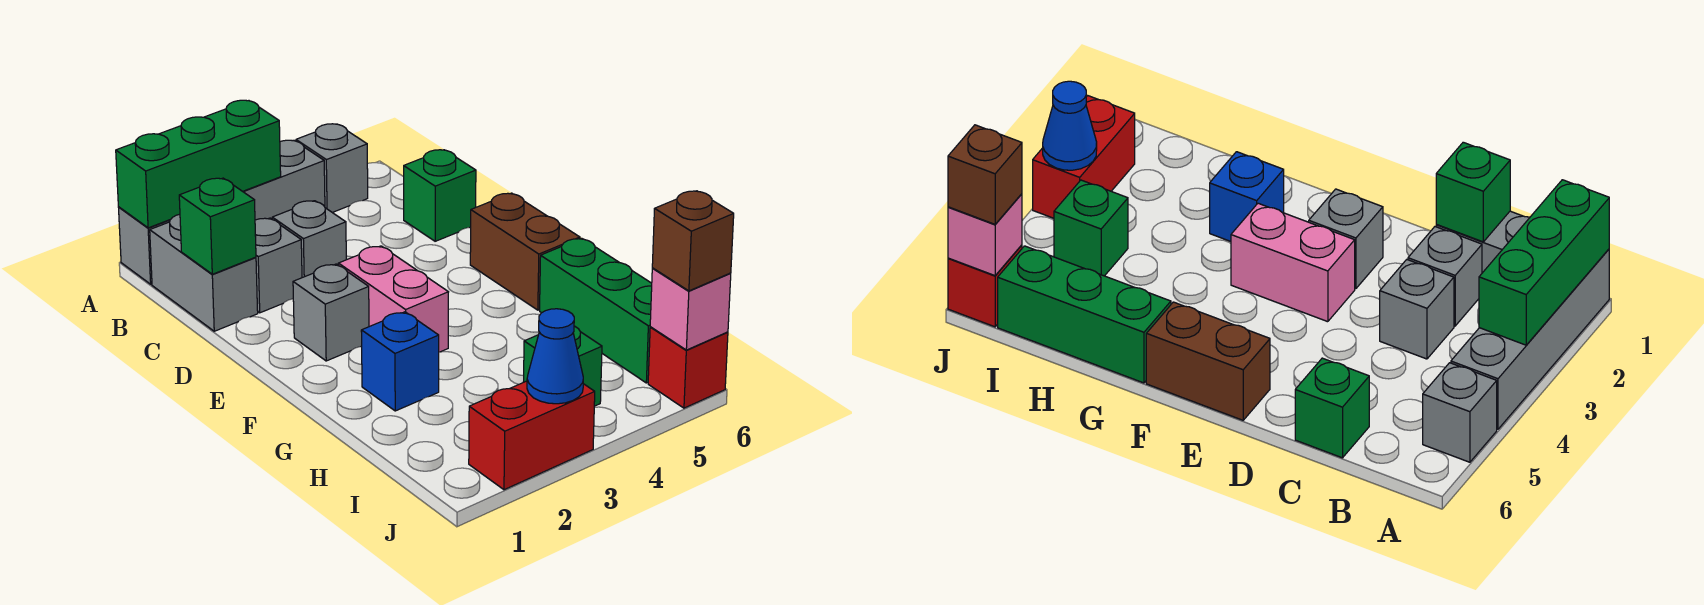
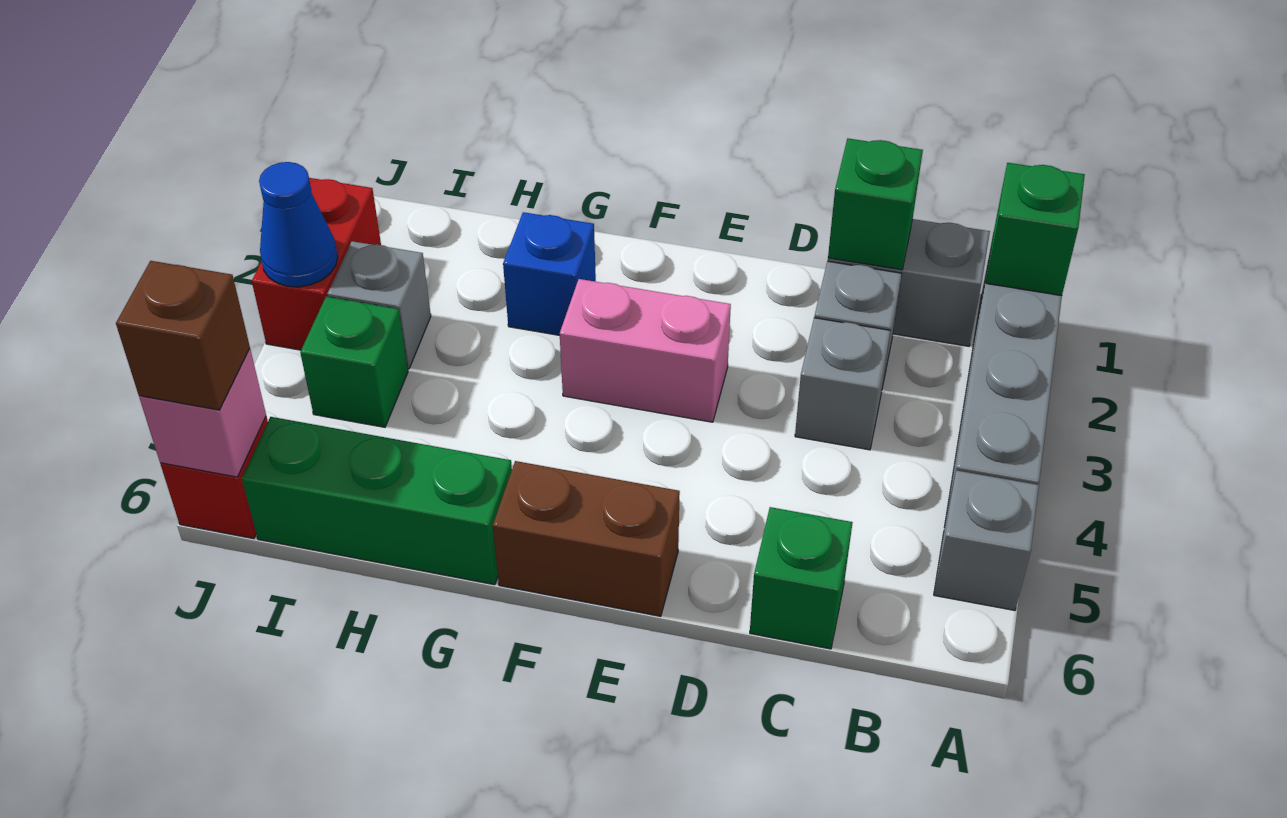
green 1x3 brick [116,100,281,228] -> green 1x1 brick [986,163,1085,296]
grey 1x1 brick [293,264,369,361] -> grey 1x1 brick moved to [327,241,431,369]

